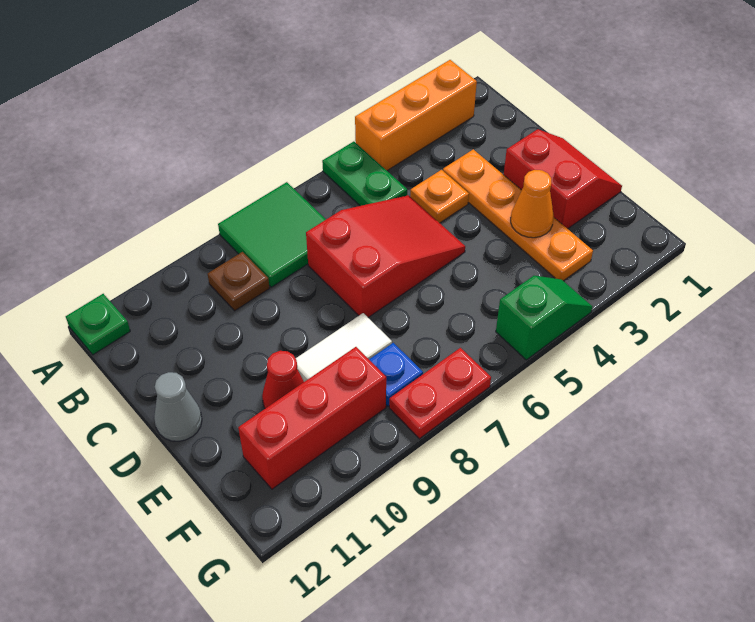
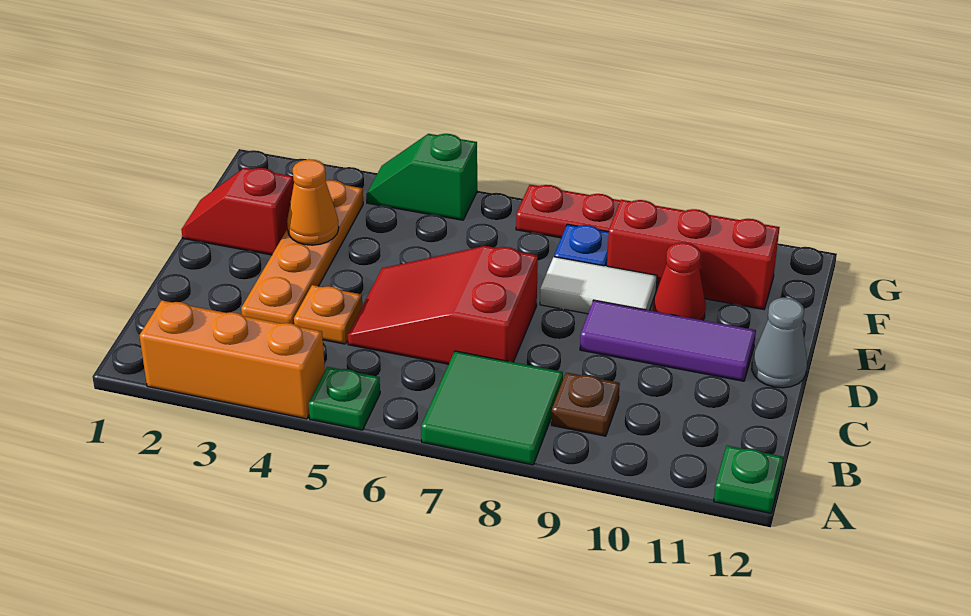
green 1x2 plate [322,141,407,206] -> green 1x1 plate [308,367,380,430]
red 2x2 slope [504,129,622,229] -> red 1x2 slope [181,168,294,255]
none -> purple 1x3 tile [580,300,756,381]

